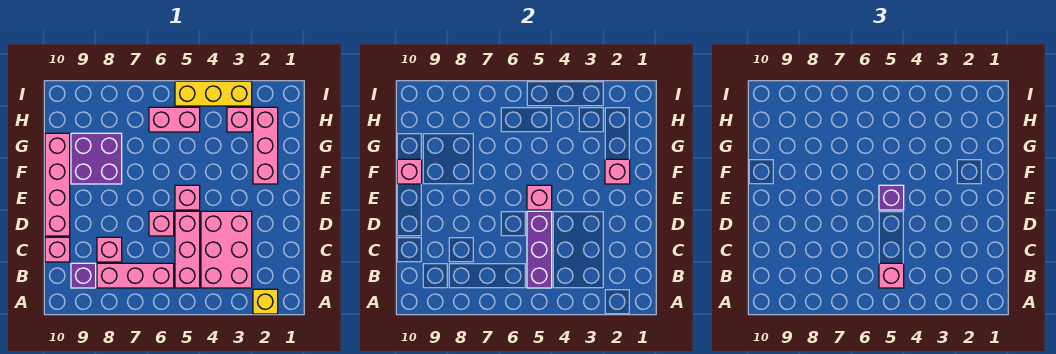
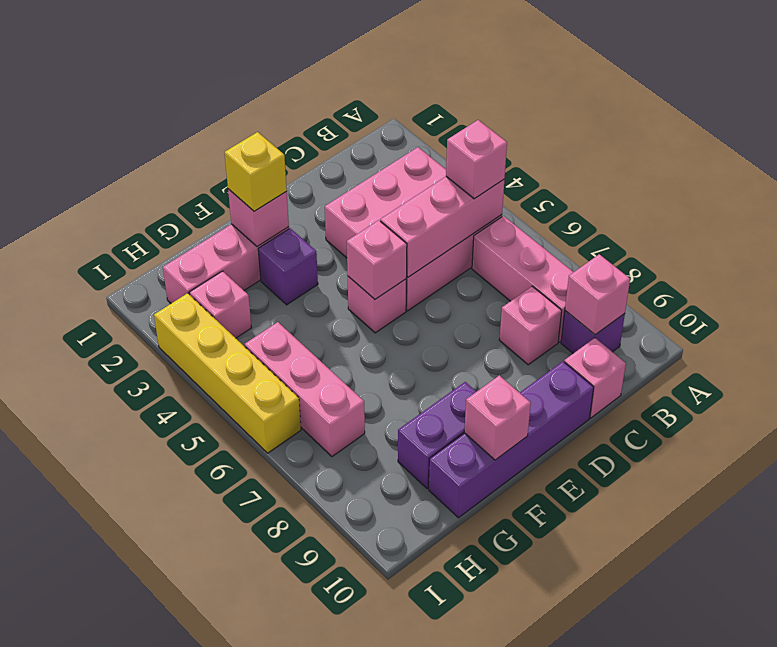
yellow 1x1 brick [253,289,278,314] -> yellow 1x1 brick moved to [225,132,287,211]
purple 1x3 brick [527,211,552,288] -> pink 1x3 brick [380,177,504,277]
pink 1x1 brick [149,211,174,236] -> pink 1x1 brick moved to [565,254,630,335]
pink 1x4 brick [45,133,70,236] -> purple 1x4 brick [429,361,594,518]
purple 1x1 brick [879,185,904,210] -> purple 1x1 brick moved to [258,228,318,305]
purple 2x2 brick [71,133,122,184] -> purple 1x2 brick [398,382,476,489]
pink 1x2 brick [149,107,200,132] -> pink 1x3 brick [245,322,365,457]
yellow 1x3 brick [175,81,252,106] -> yellow 1x4 brick [154,293,301,453]

